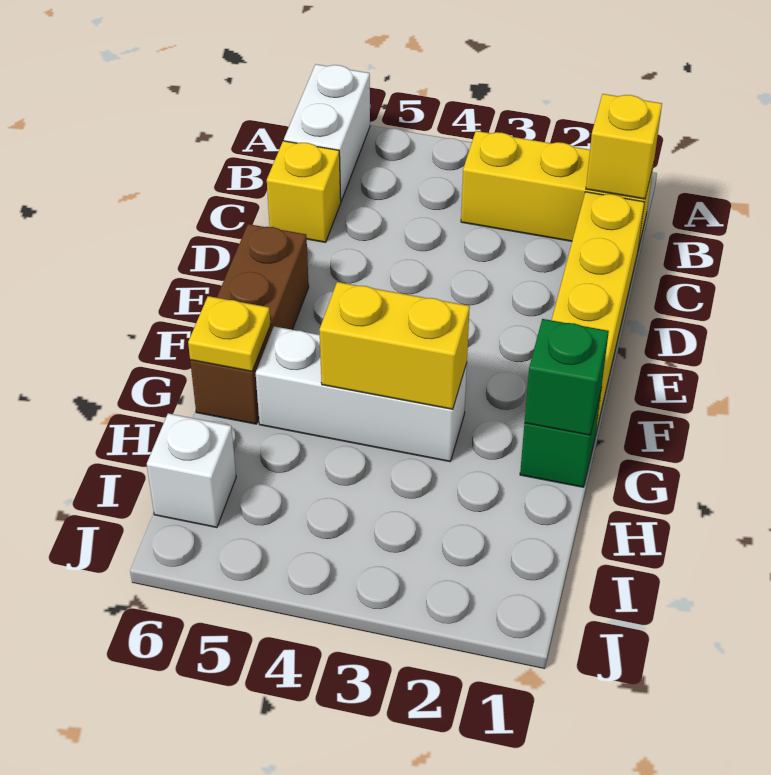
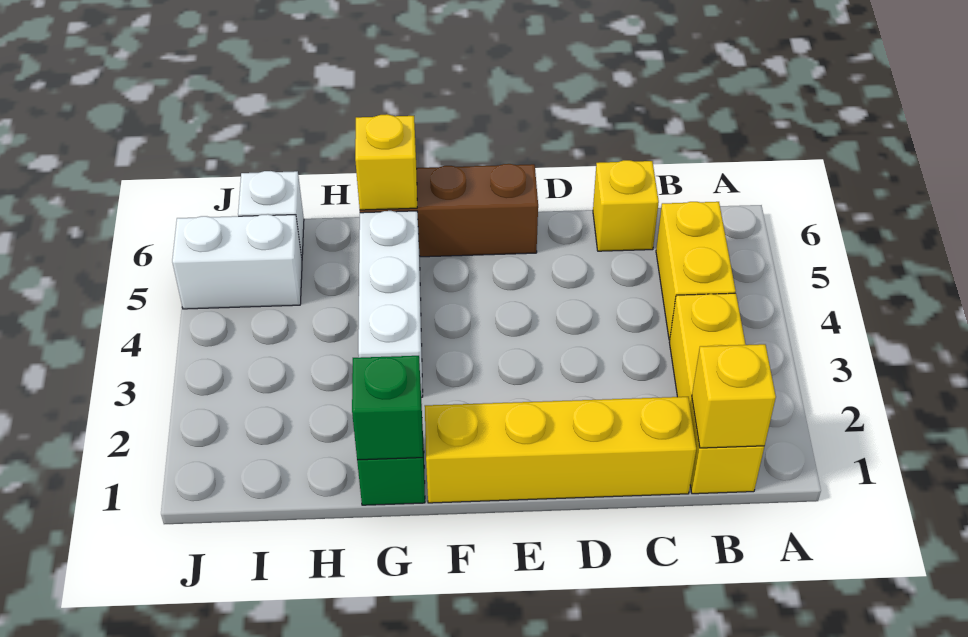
white 1x2 brick [284,64,370,201] -> white 1x2 brick moved to [172,214,302,309]
yellow 1x2 brick [319,282,470,409] -> yellow 1x2 brick moved to [656,202,736,340]
yellow 1x1 plate [188,296,271,371] -> yellow 1x1 brick [355,114,417,210]

